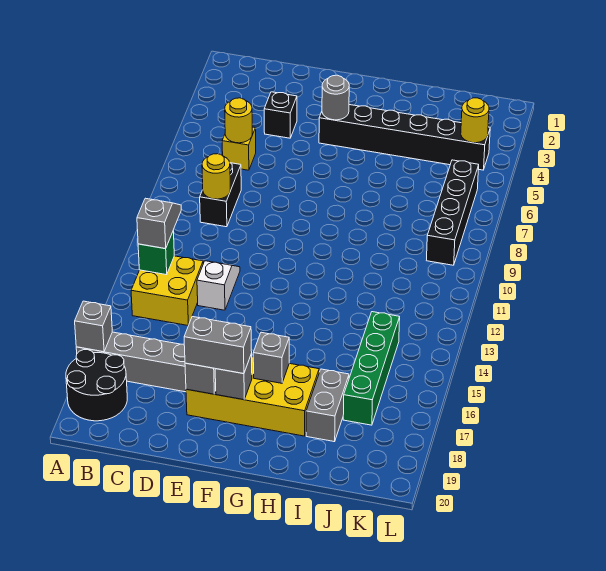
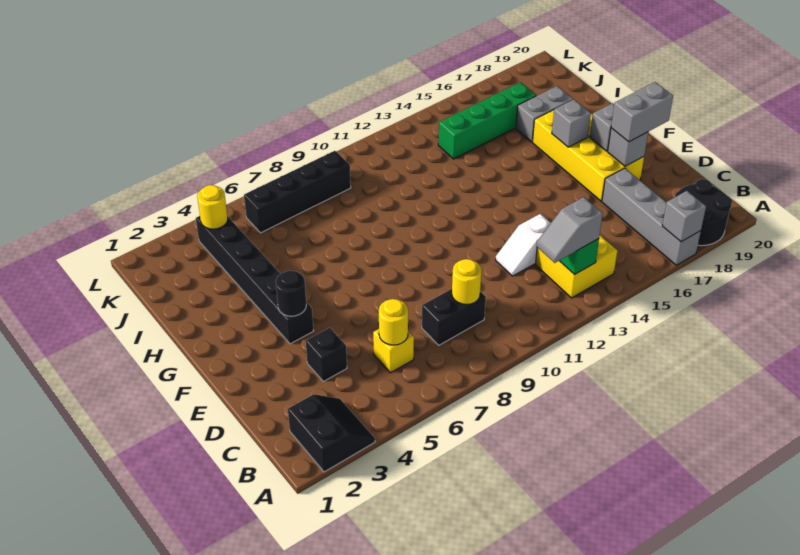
none -> black 2x2 slope [288,394,375,472]
grey 1x2 brick [184,317,252,374] -> grey 1x2 brick turned to [611,82,673,142]
grey 1x1 round brick [322,75,349,120] -> black 1x1 round brick [276,270,306,316]

